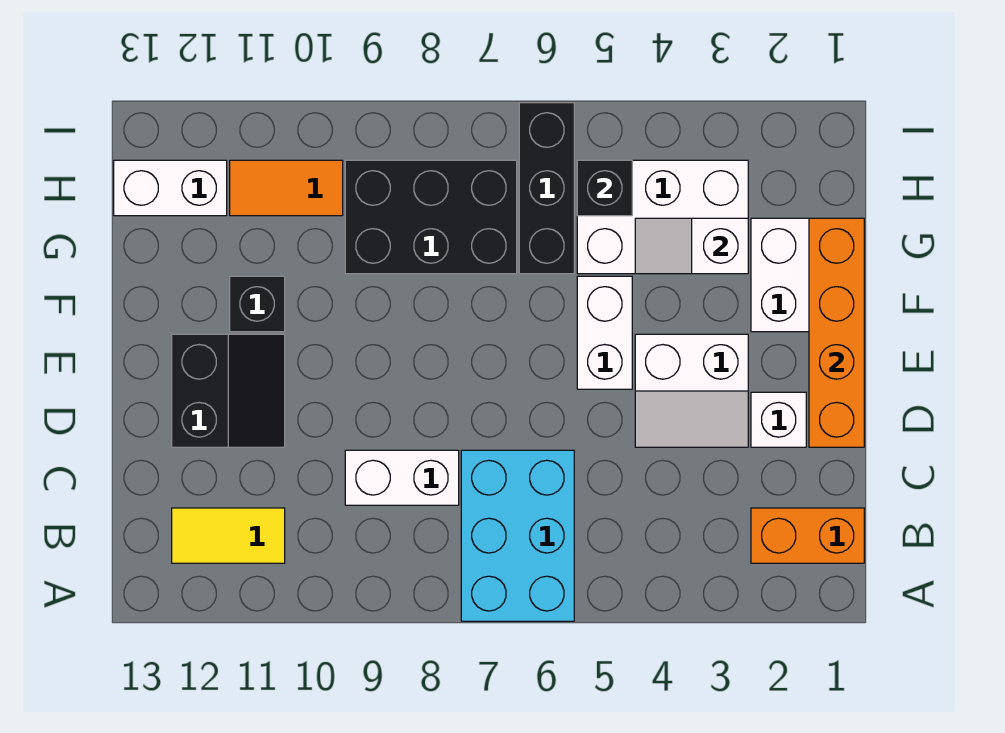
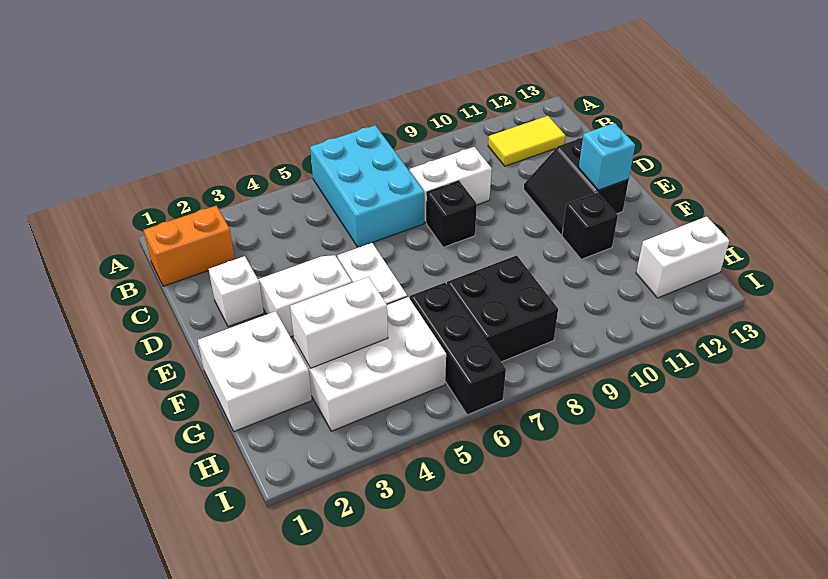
orange 1x4 brick [809,218,864,447] -> none
none -> cyan 1x1 brick [579,123,635,190]
white 1x2 slope [635,218,748,274] -> white 1x2 brick [290,277,388,368]
black 2x3 brick [345,160,517,274] -> black 2x2 brick [447,255,558,362]
black 1x1 brick [577,160,632,216] -> black 1x1 brick moved to [427,181,477,247]
orange 1x2 tile [230,160,343,216] -> none

